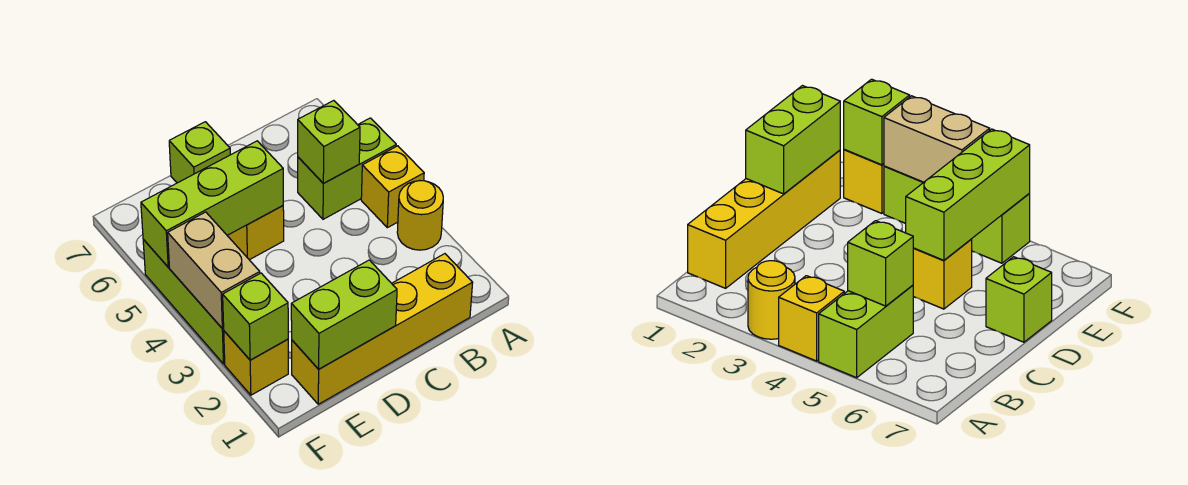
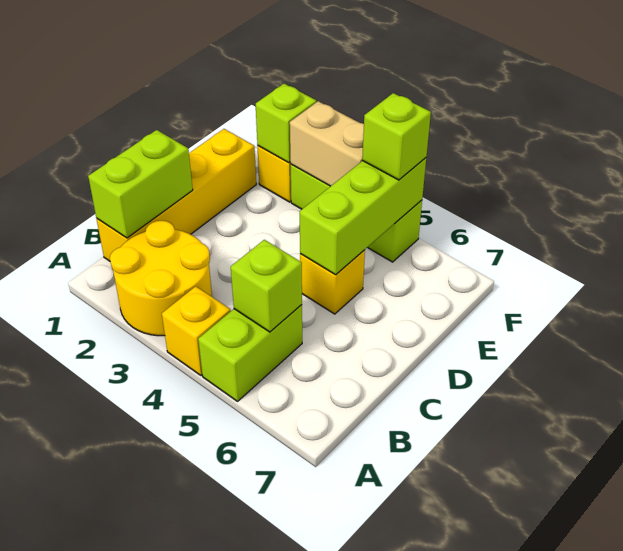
yellow 1x1 round brick [397,181,443,250] -> yellow 2x2 round brick [110,221,212,336]
lime 1x2 brick [291,260,397,369] -> lime 1x2 brick moved to [88,130,193,238]
lime 1x1 brick [169,122,230,183] -> lime 1x1 brick moved to [362,93,431,180]

